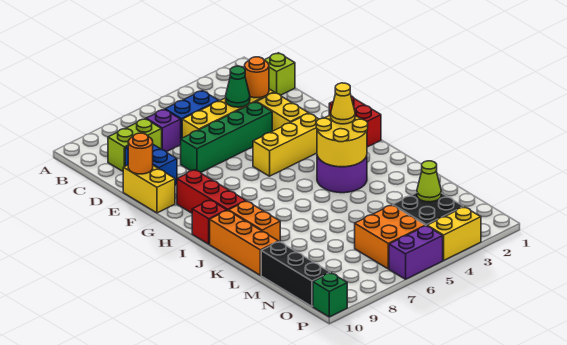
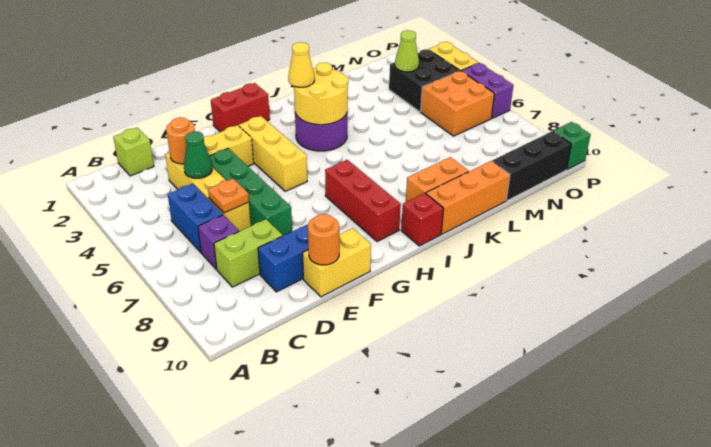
lime 1x2 brick [108,119,162,171] -> lime 1x2 brick turned to [214,219,283,287]
none -> orange 1x1 plate [208,178,249,213]
red 1x3 brick [177,170,246,213] -> red 1x3 brick turned to [325,160,401,242]

